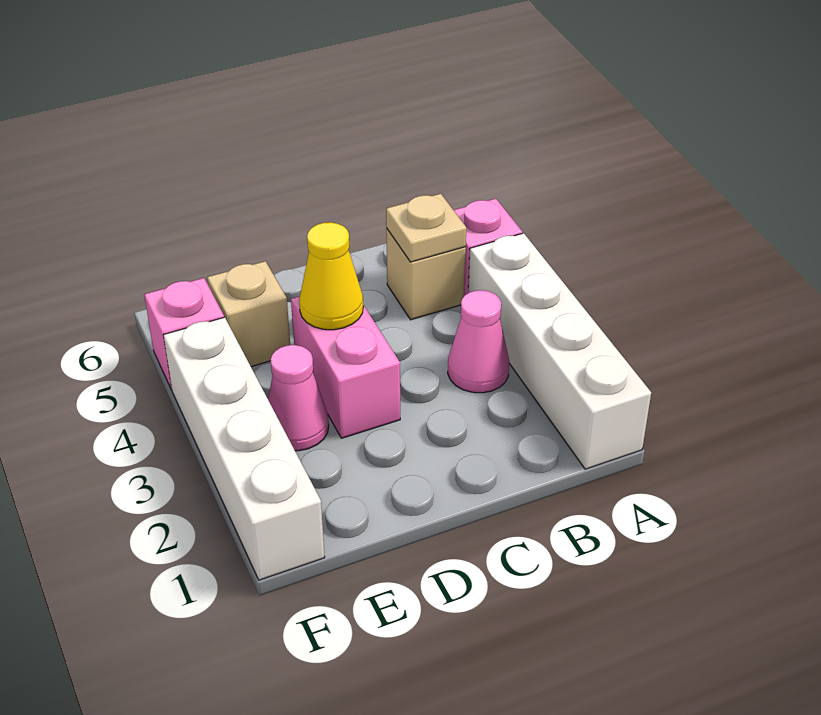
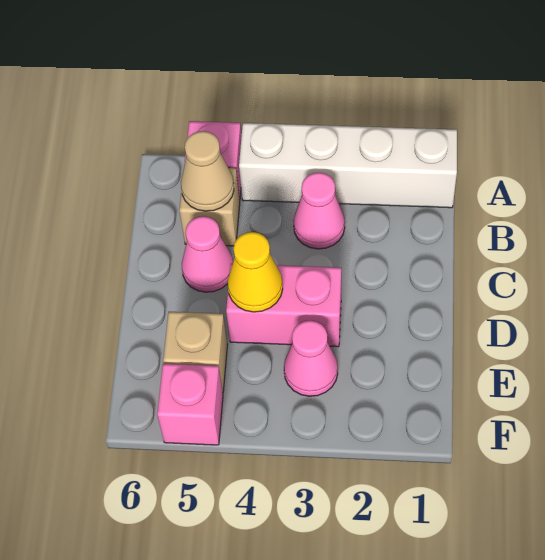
tan 1x1 plate [386,194,466,262] -> tan 1x1 cone [181,131,234,211]
none -> pink 1x1 cone [182,216,233,292]
white 1x4 brick [163,317,325,580] -> none

